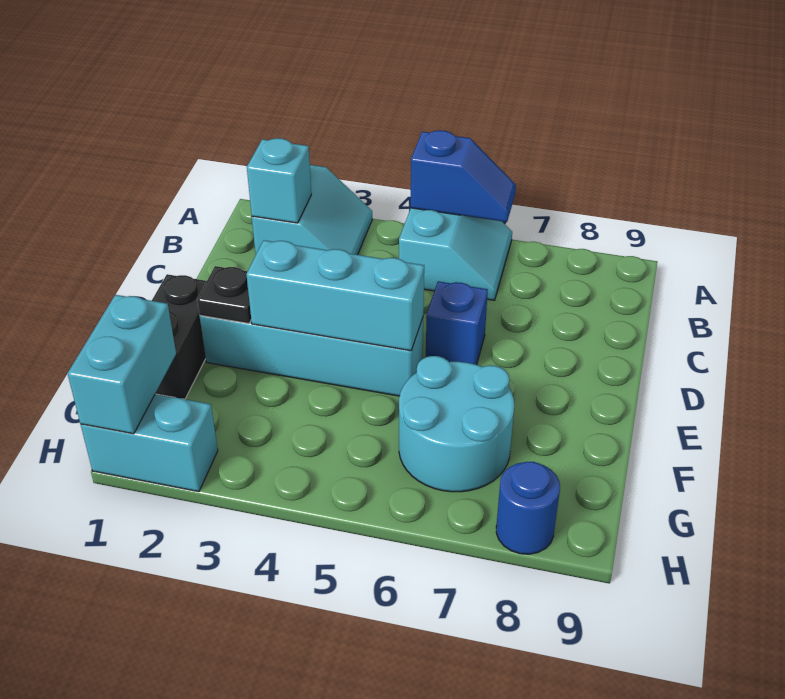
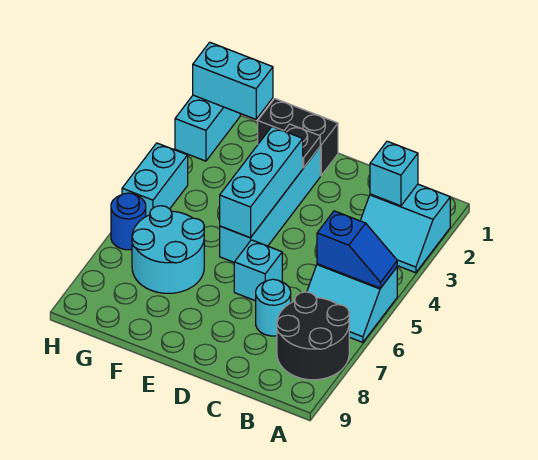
blue 1x2 slope [411,130,516,222] -> blue 1x2 slope turned to [317,211,397,288]
none -> black 2x2 round brick [277,292,349,380]
none -> cyan 1x1 round brick [256,279,291,336]
blue 1x1 brick [426,281,488,365] -> cyan 1x1 brick [234,240,282,301]
none -> cyan 1x2 brick [122,143,188,216]
blue 1x1 round brick [496,462,560,554] -> blue 1x1 round brick moved to [111,193,146,250]

